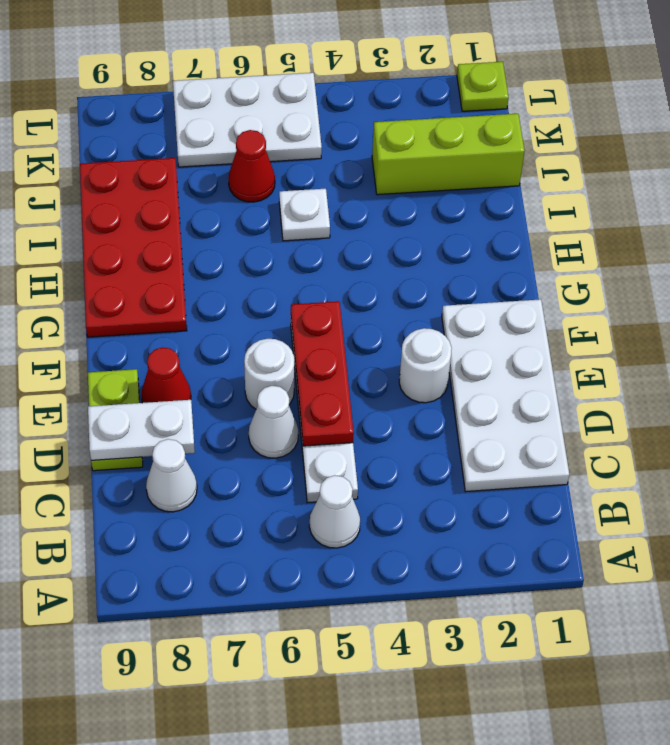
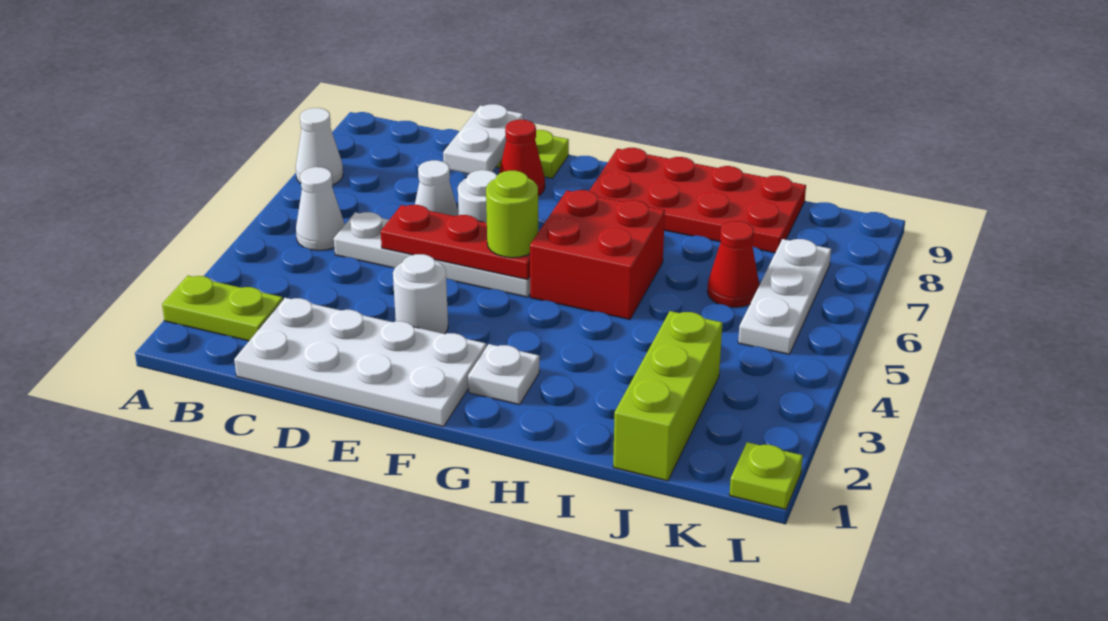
none -> lime 1x2 plate [162,276,283,341]
white 1x1 cone [146,439,197,512] -> white 1x1 cone moved to [296,108,343,185]
none -> lime 1x1 round brick [486,171,538,258]
none -> red 2x2 brick [530,190,665,320]
white 1x1 plate [279,189,330,241] -> white 1x1 plate moved to [468,344,539,405]
white 2x3 plate [173,73,322,167] -> white 1x3 plate [738,239,831,354]

